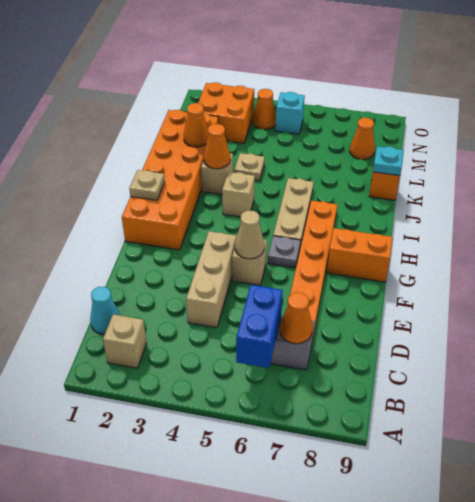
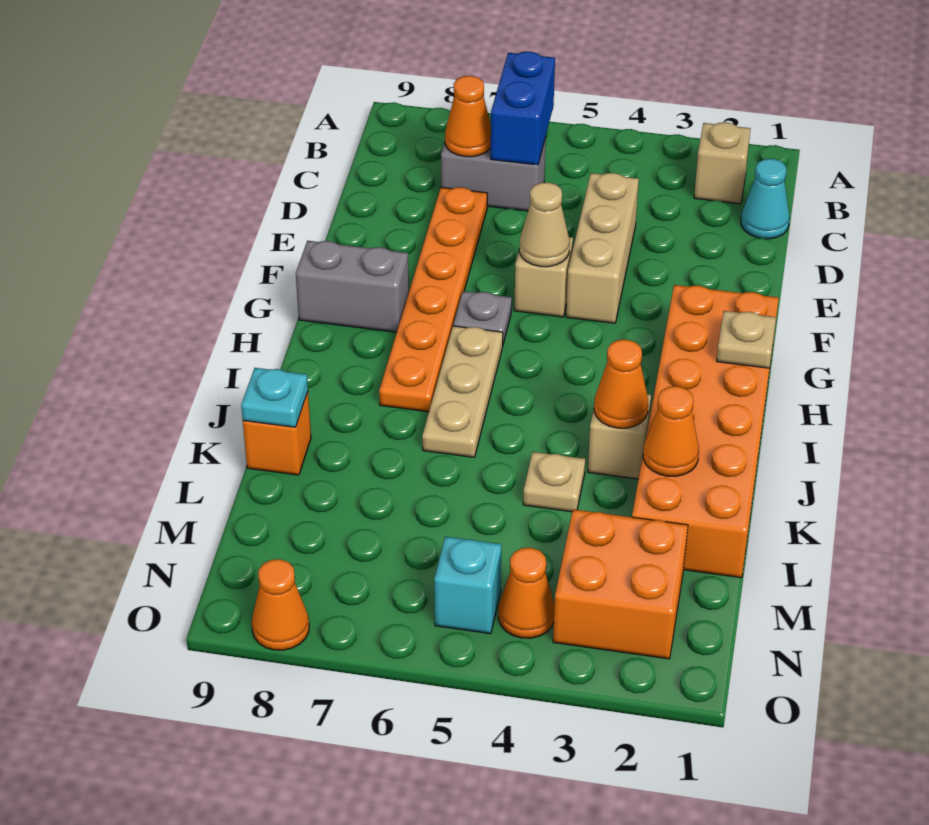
orange 1x2 brick [327,228,393,282] -> grey 1x2 brick [296,241,409,332]
tan 1x1 brick [222,172,255,217] -> none
orange 1x1 cone [350,118,375,160] -> orange 1x1 cone moved to [252,559,309,650]

